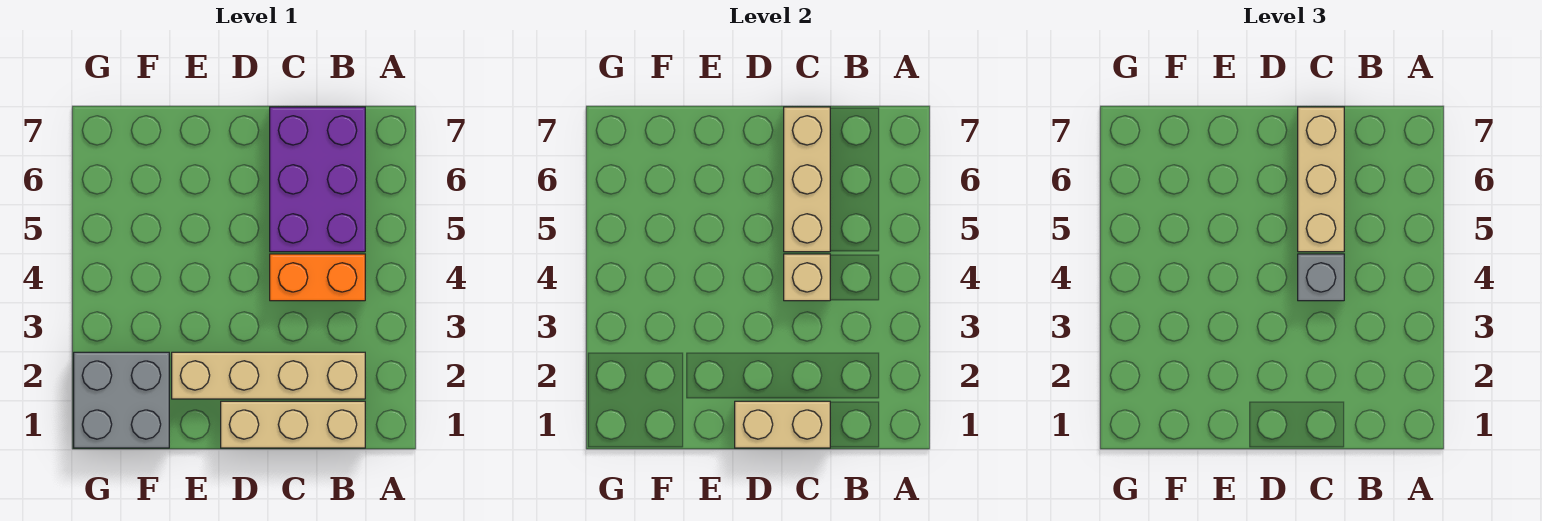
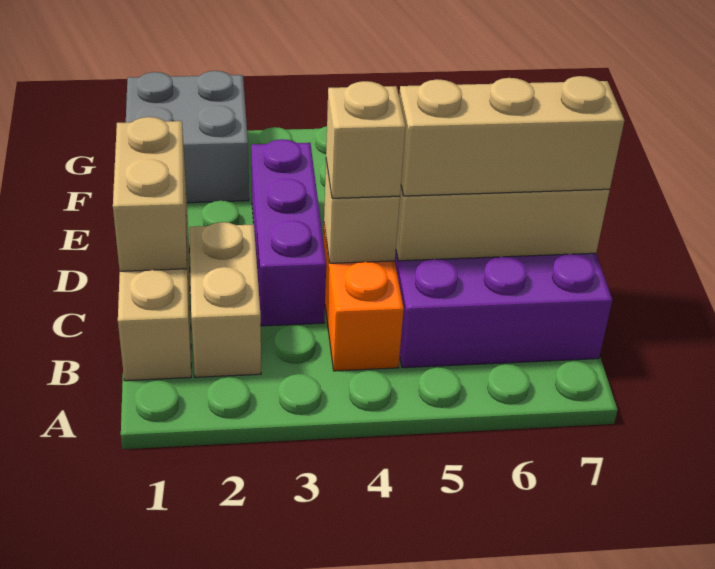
tan 1x4 brick [172,352,365,399] -> tan 1x2 brick [190,222,261,377]
none -> purple 1x3 brick [251,139,326,326]
grey 1x1 brick [1298,254,1344,301] -> tan 1x1 brick [326,81,406,198]

